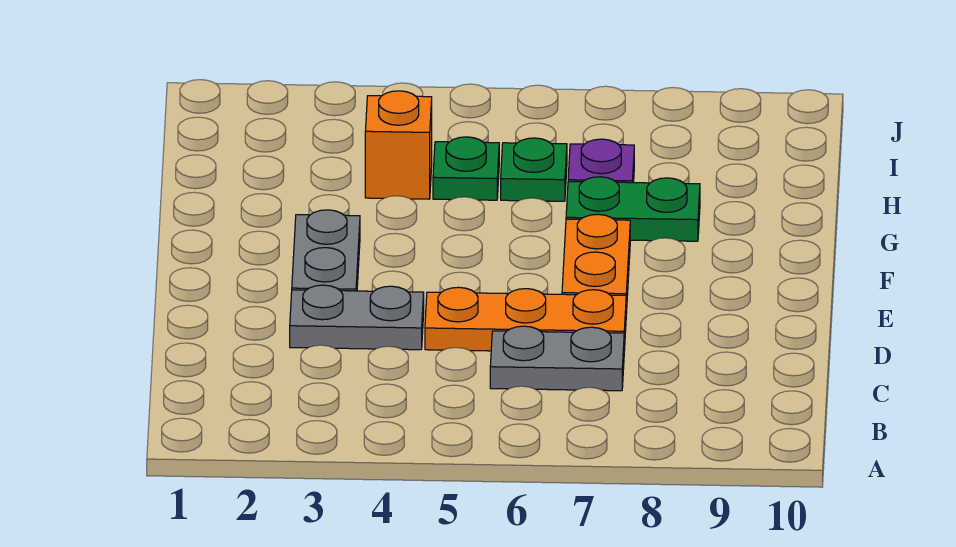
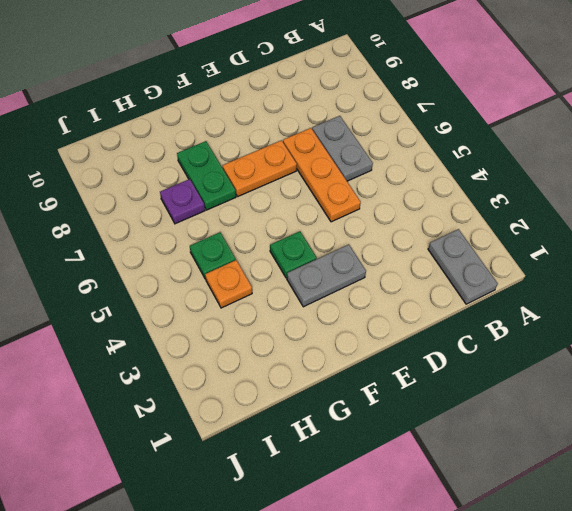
grey 1x2 plate [290,285,424,350] -> grey 1x2 plate moved to [428,229,498,304]
orange 1x1 brick [365,91,432,199] -> orange 1x1 plate [205,260,252,308]
green 1x1 plate [501,138,567,201] -> green 1x1 plate moved to [270,231,317,278]

